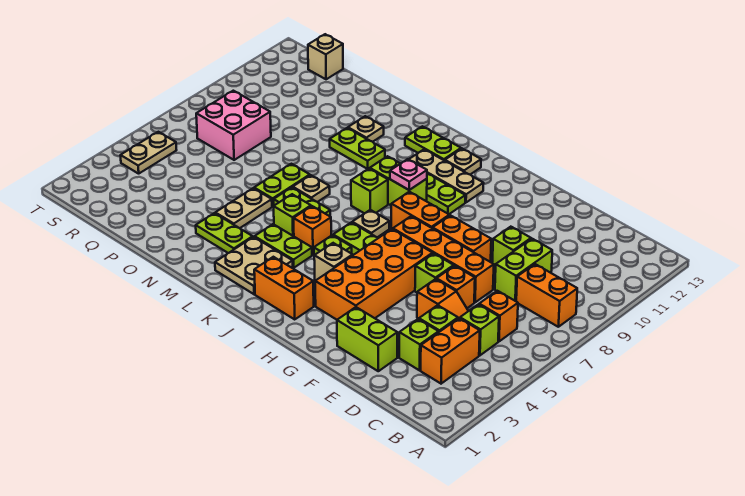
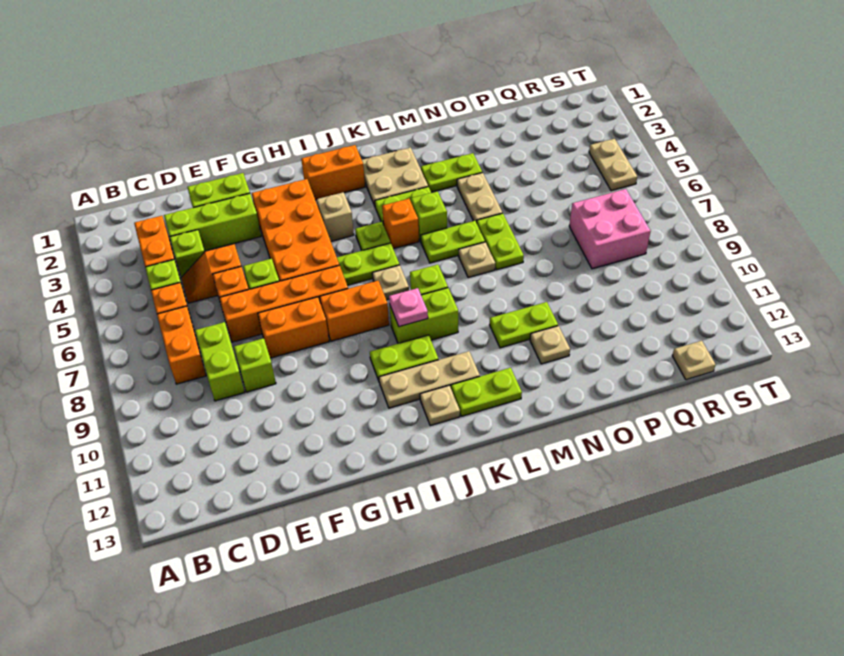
orange 1x2 brick [516,264,577,327] -> orange 1x2 brick turned to [157,306,206,384]
lime 1x1 brick [399,319,439,370] -> lime 1x3 brick [164,193,261,251]
tan 1x1 brick [308,34,343,79] -> tan 1x1 plate [672,341,716,380]

